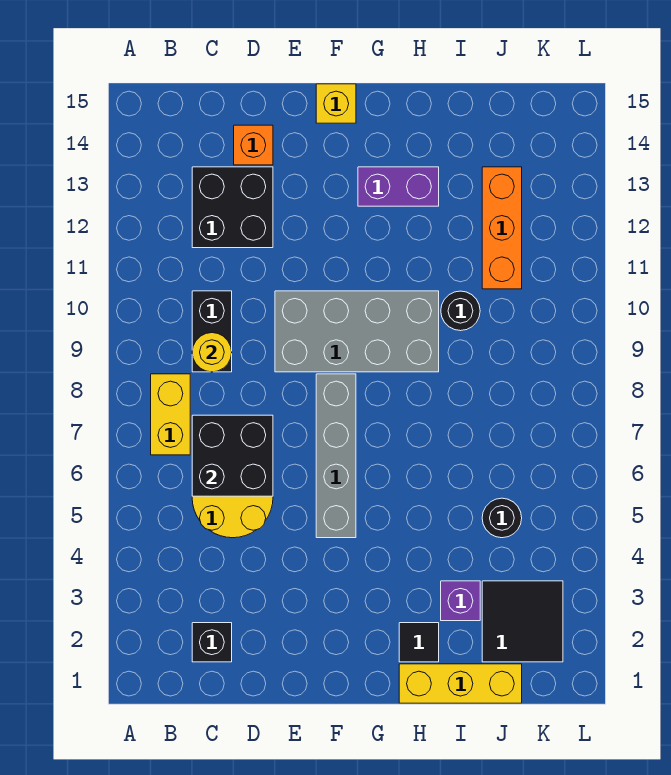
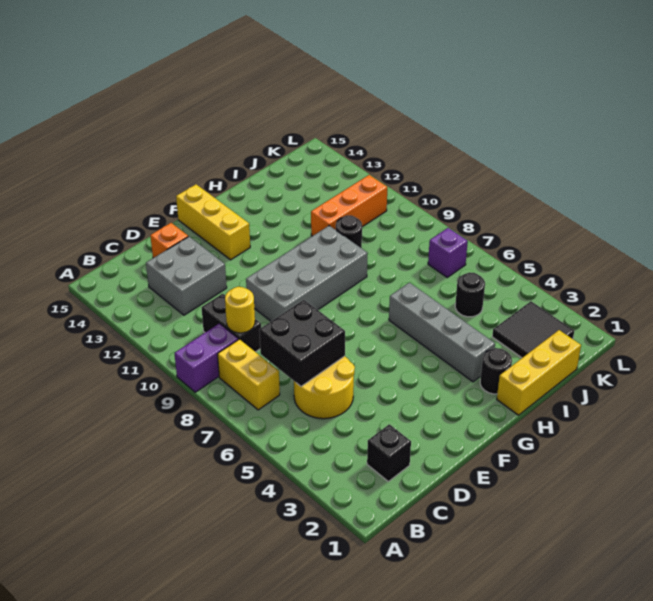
black 2x2 brick [192,167,273,248] -> grey 2x2 brick [146,237,227,315]
grey 1x4 brick [316,374,356,538] -> grey 1x4 brick moved to [389,283,495,382]
yellow 1x1 brick [316,84,356,123] -> yellow 1x3 brick [176,184,250,260]
purple 1x2 brick [358,167,439,206] -> purple 1x2 brick moved to [174,323,238,392]
black 1x1 tile [399,623,439,662] -> black 1x1 round brick [480,348,512,394]
purple 1x1 brick [441,581,480,621] -> purple 1x1 brick moved to [428,228,468,277]
orange 1x3 brick [482,167,522,289] -> orange 1x3 brick turned to [311,175,387,236]

